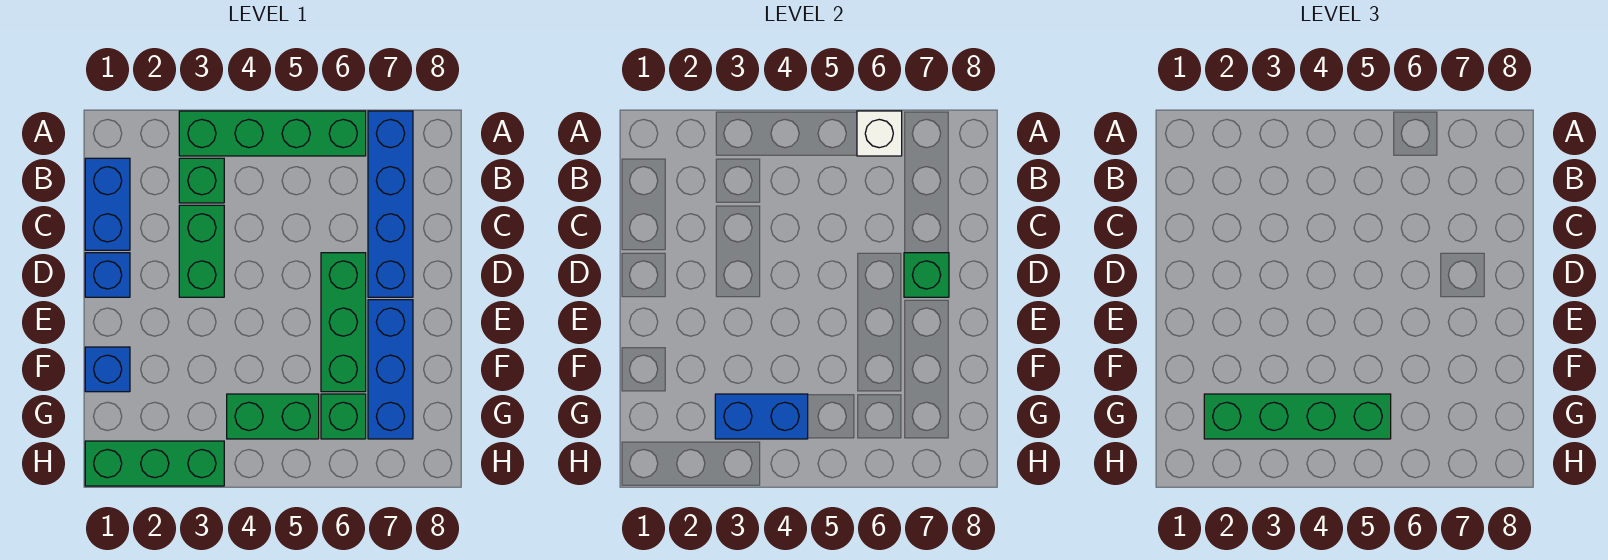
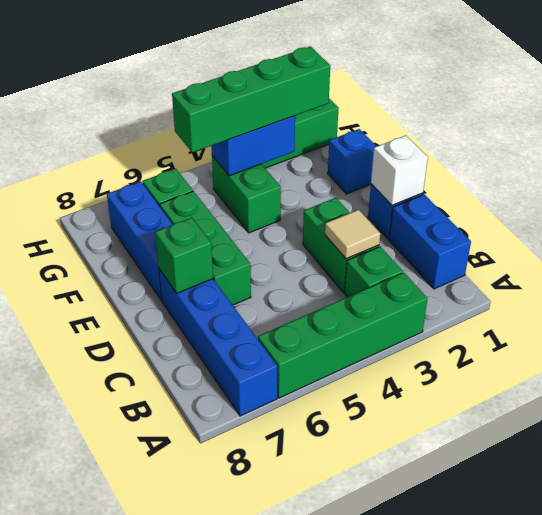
white 1x1 brick [857,111,902,156] -> white 1x1 brick moved to [371,135,428,205]
none -> tan 1x1 tile [325,210,380,259]
green 1x2 brick [227,394,319,439] -> green 1x2 brick turned to [212,156,281,233]

